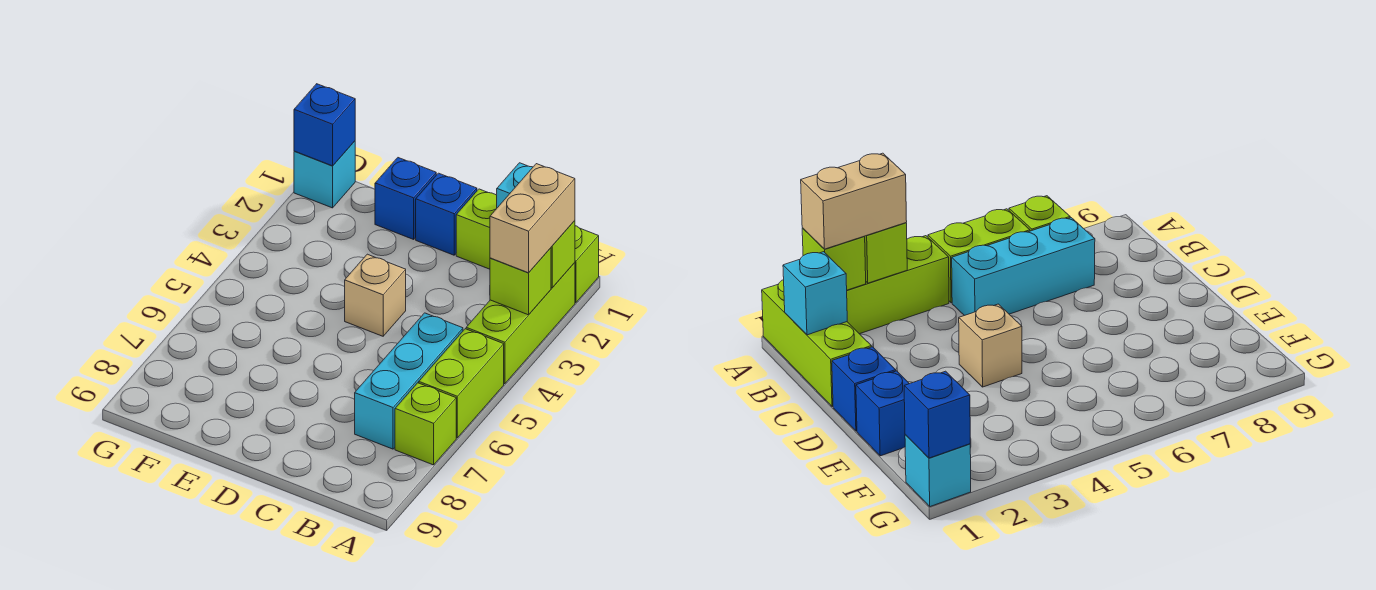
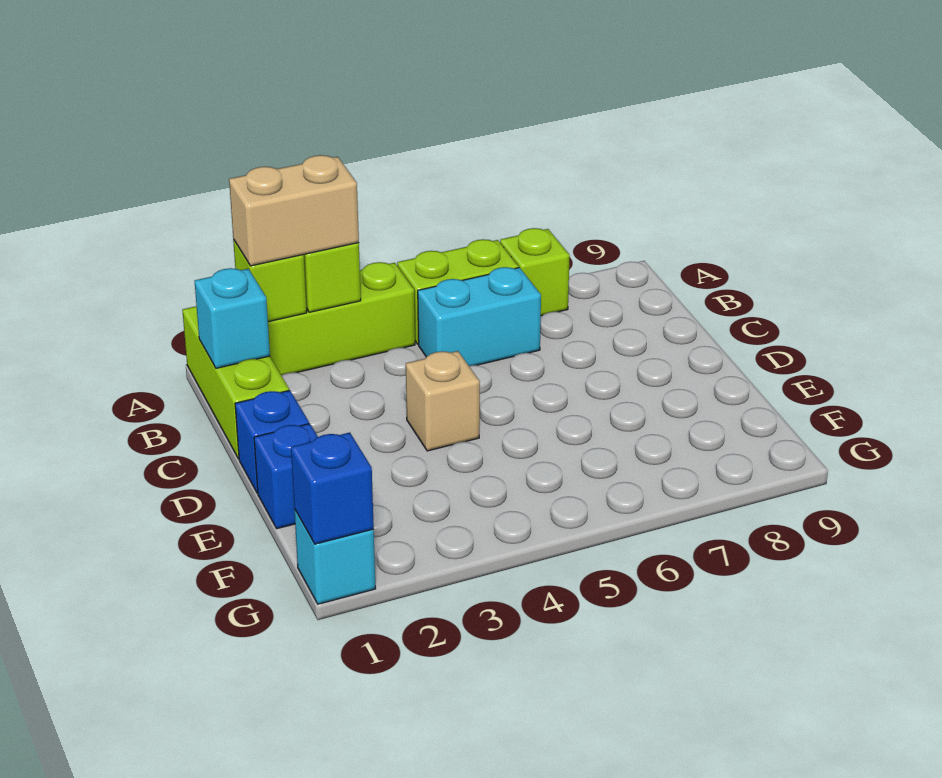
cyan 1x3 brick [355,313,463,449] -> cyan 1x2 brick [418,267,541,366]

